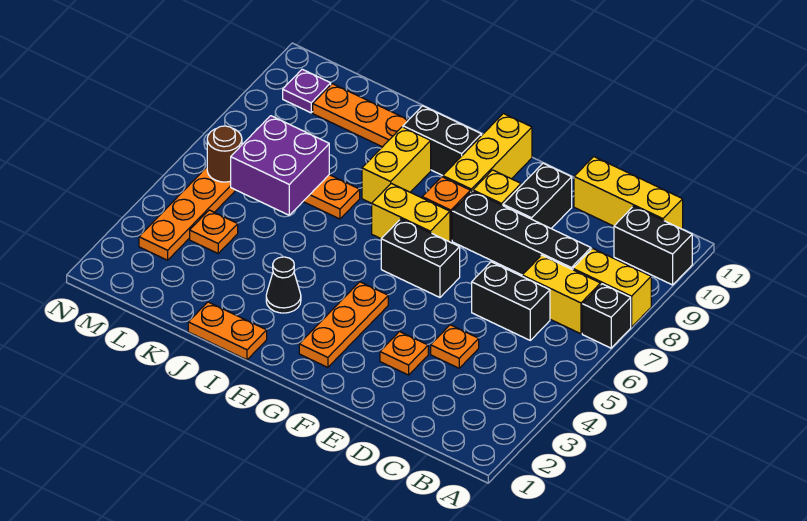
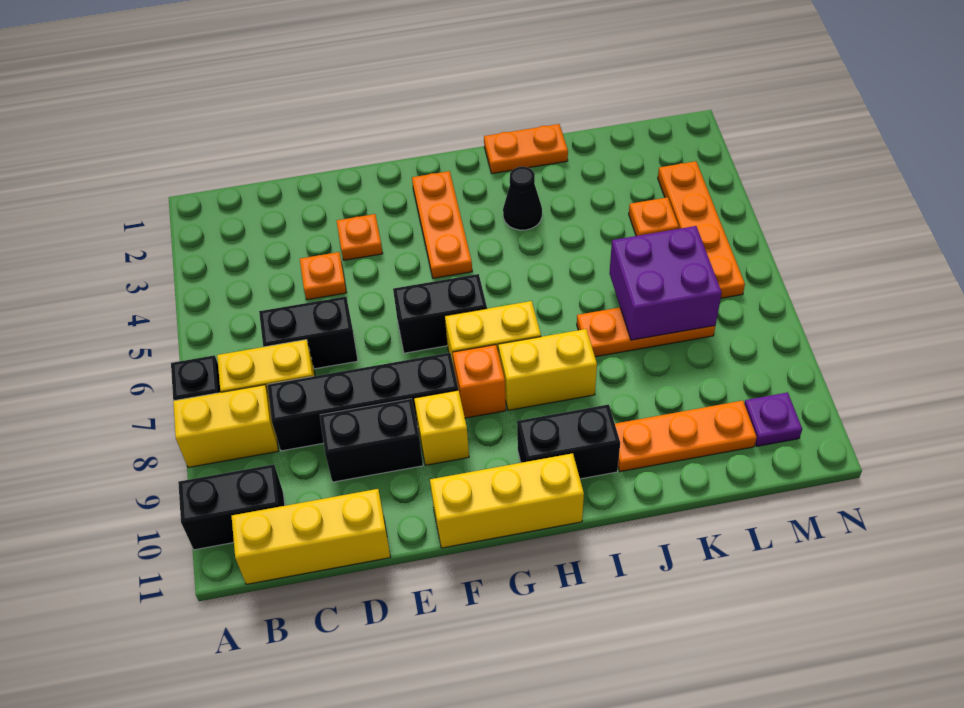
black 1x2 brick [503,163,572,228] -> black 1x2 brick turned to [320,399,423,482]
yellow 1x3 brick [443,113,532,192] -> yellow 1x3 brick turned to [430,453,584,548]
yellow 1x2 brick [362,127,431,203] -> yellow 1x2 brick turned to [498,329,597,410]
brown 1x1 round brick [207,126,242,182] -> none

